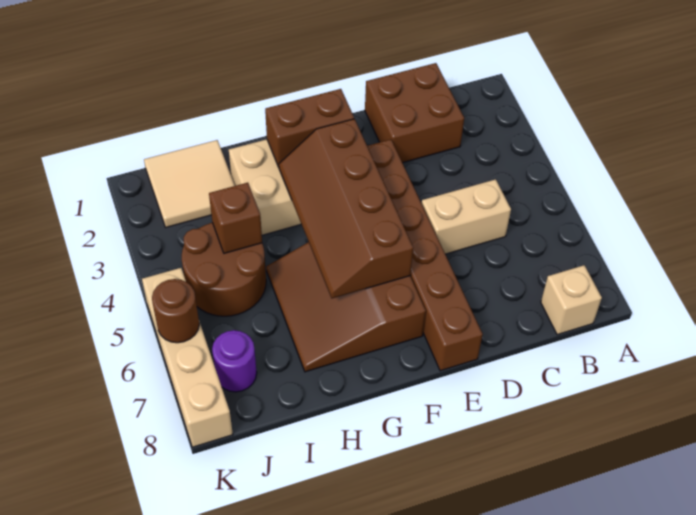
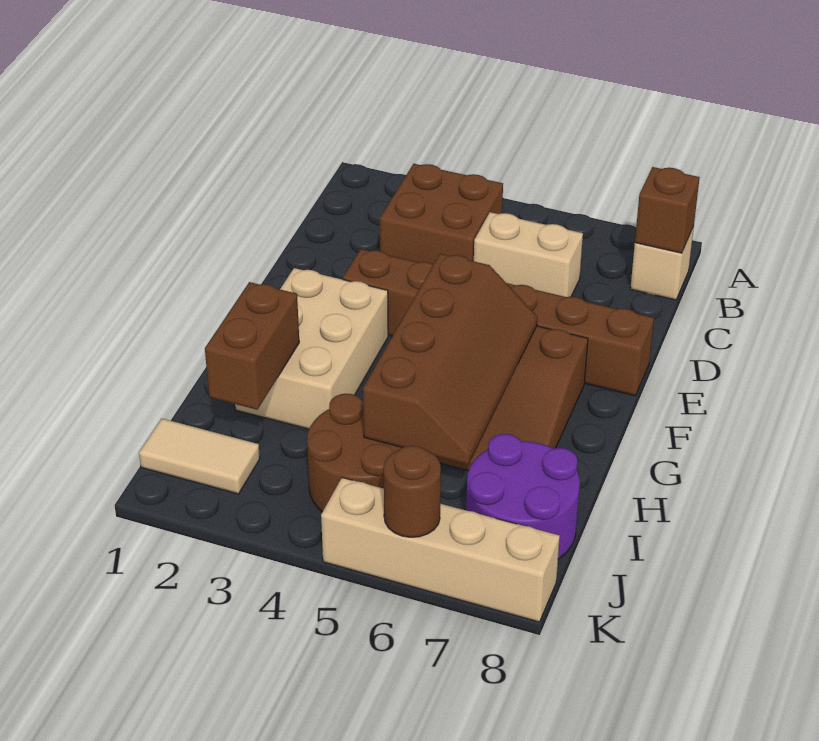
brown 2x2 brick [365,63,464,163] -> brown 2x2 brick moved to [380,164,503,264]
tan 1x2 brick [422,179,511,254] -> tan 1x2 brick turned to [474,212,583,297]
brown 1x2 brick [265,89,354,167] -> brown 1x2 brick moved to [205,282,299,410]
brown 2x4 slope [279,119,413,298] -> brown 2x4 slope turned to [363,254,537,464]
tan 2x2 tile [144,140,235,227] -> tan 1x2 tile [139,419,260,494]
brown 1x1 brick [209,183,262,253] -> brown 1x1 brick moved to [635,167,700,253]
purple 1x1 round brick [212,330,257,392] -> purple 2x2 round brick [466,434,580,559]

